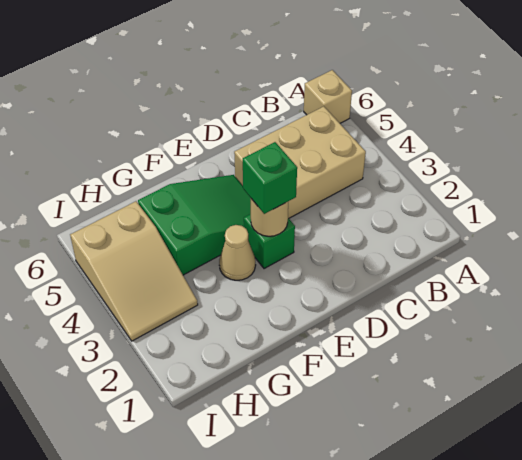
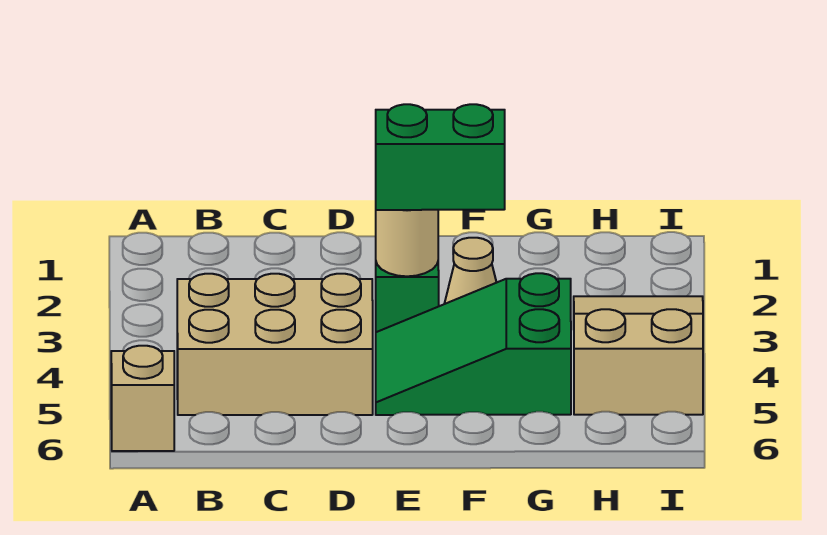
green 1x1 brick [243,142,297,214] -> green 1x2 brick [376,104,505,210]

